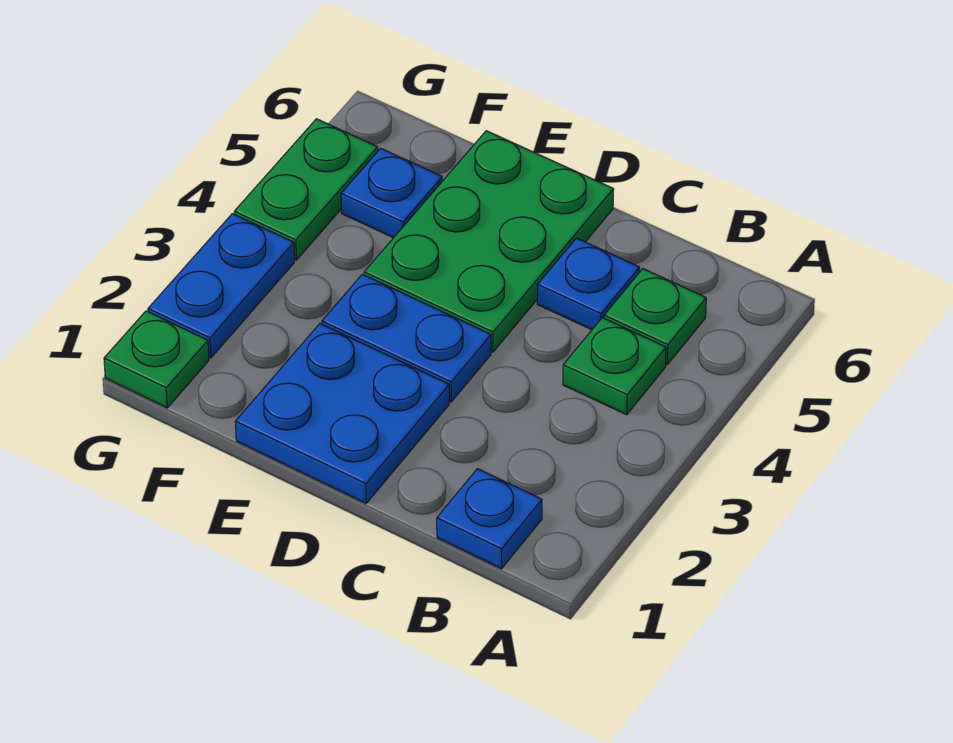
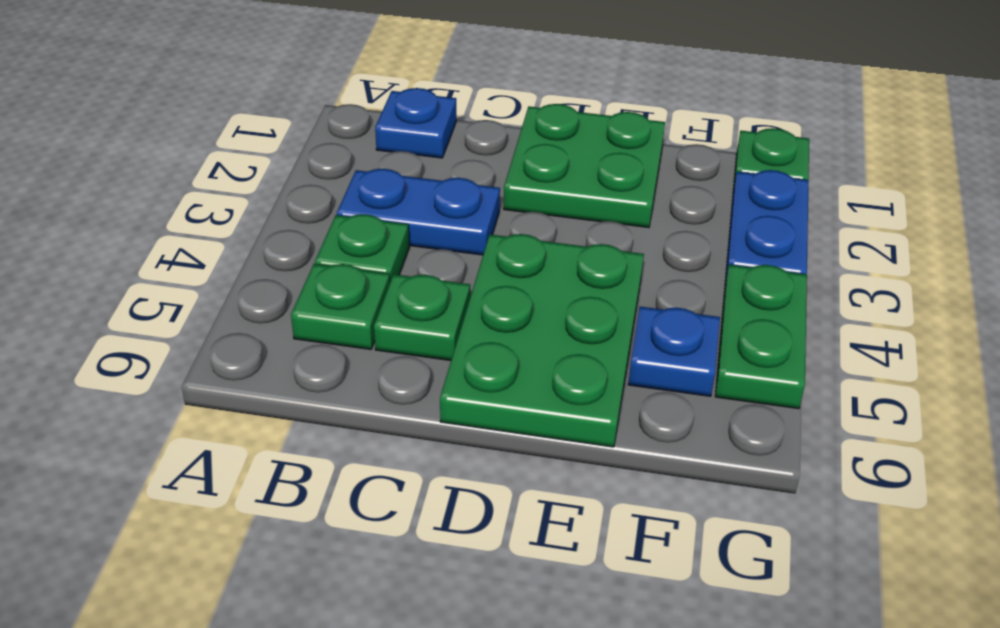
blue 1x1 plate [537,238,640,330] -> green 1x1 plate [374,274,470,360]
blue 2x2 plate [235,324,449,503] -> green 2x2 plate [504,104,665,228]
blue 1x2 plate [322,274,491,402] -> blue 1x2 plate moved to [337,169,500,255]

